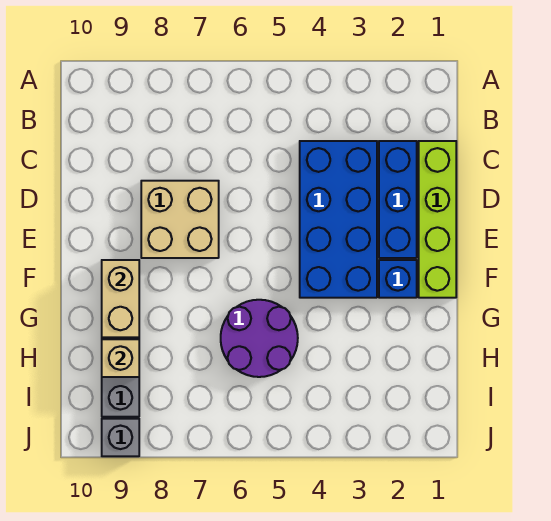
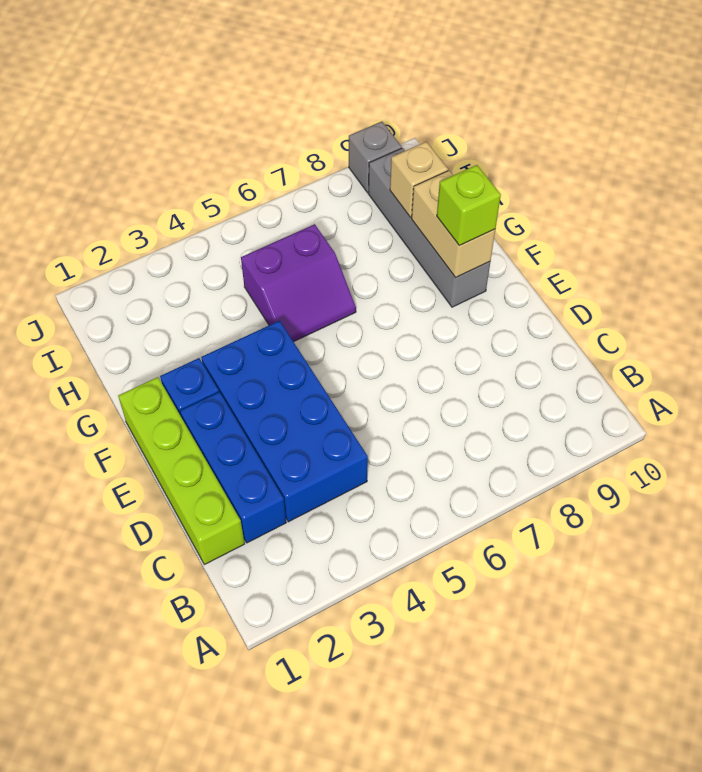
tan 2x2 brick [141,181,219,258] -> none
none -> lime 1x1 brick [437,165,501,245]
purple 2x2 round brick [221,300,298,377] -> purple 2x2 slope [241,224,356,342]

